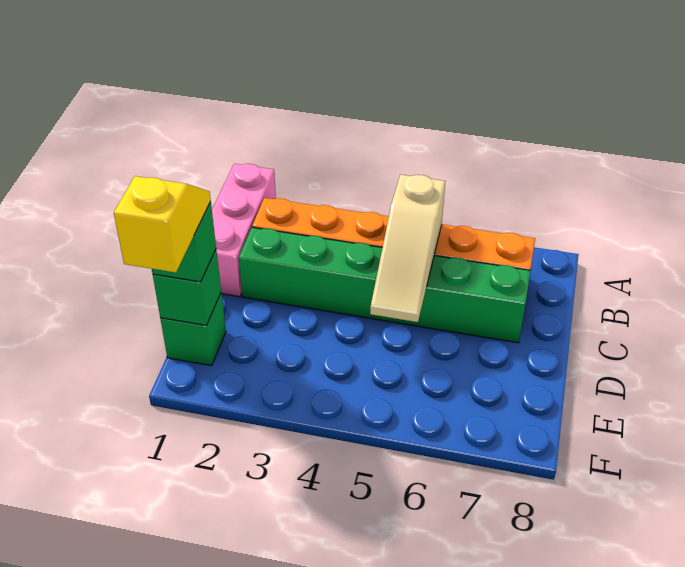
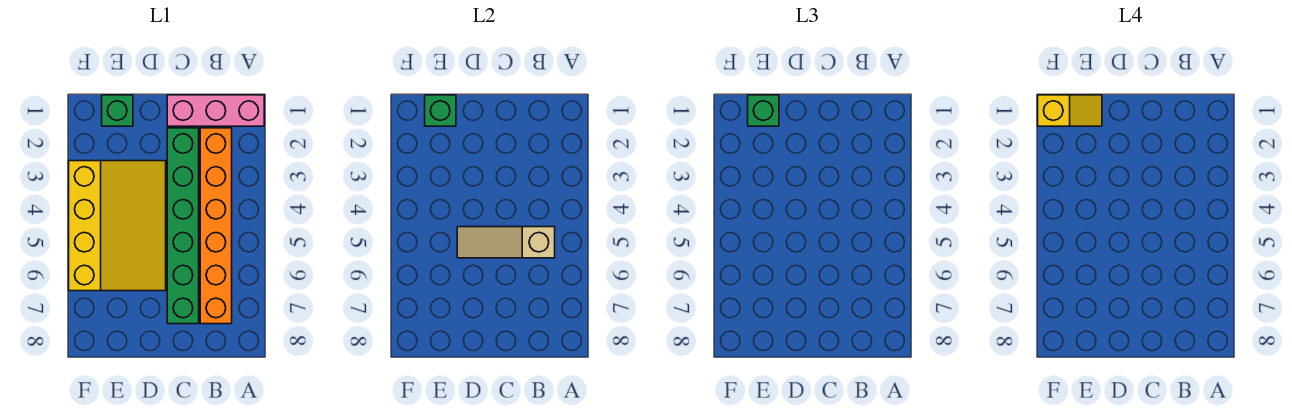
none -> yellow 3x4 slope [69,161,166,291]

